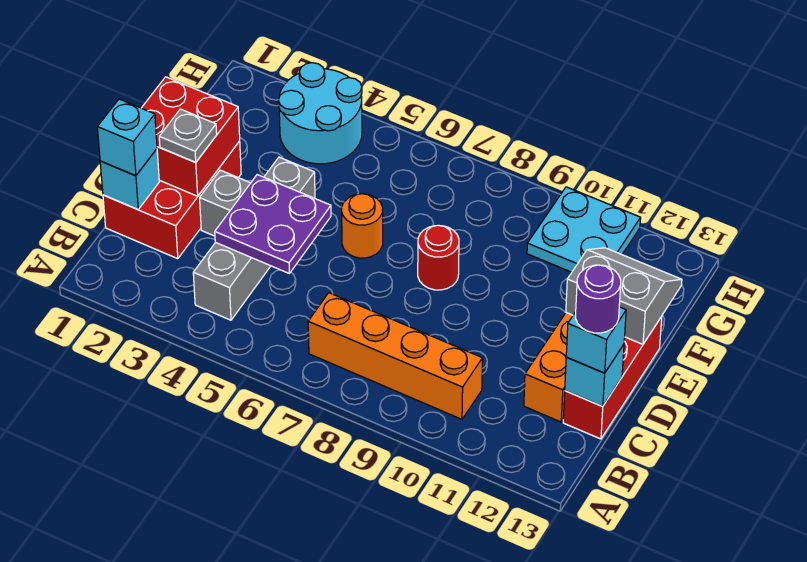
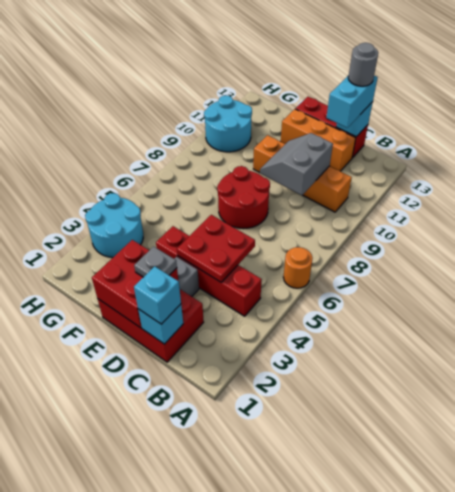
grey 1x4 brick [193,157,315,320] -> red 1x4 brick [156,226,262,316]
orange 1x4 brick [308,293,483,419] -> orange 1x4 brick turned to [253,135,352,212]
purple 2x2 plate [215,175,331,273] -> red 2x2 plate [177,215,255,282]
cyan 1x1 brick [566,307,626,373] -> cyan 1x2 brick [326,75,378,128]
purple 1x1 round brick [576,265,621,333] -> grey 1x1 round brick [348,43,378,86]
orange 1x1 round brick [342,194,383,258] -> orange 1x1 round brick moved to [283,247,313,288]
red 1x1 round brick [418,225,459,290] -> red 2x2 round brick [217,166,270,229]
grey 2x2 slope [566,248,682,344] -> grey 2x2 slope moved to [260,133,333,195]
cyan 2x2 plate [527,187,641,272] -> cyan 2x2 round brick [204,95,252,152]

